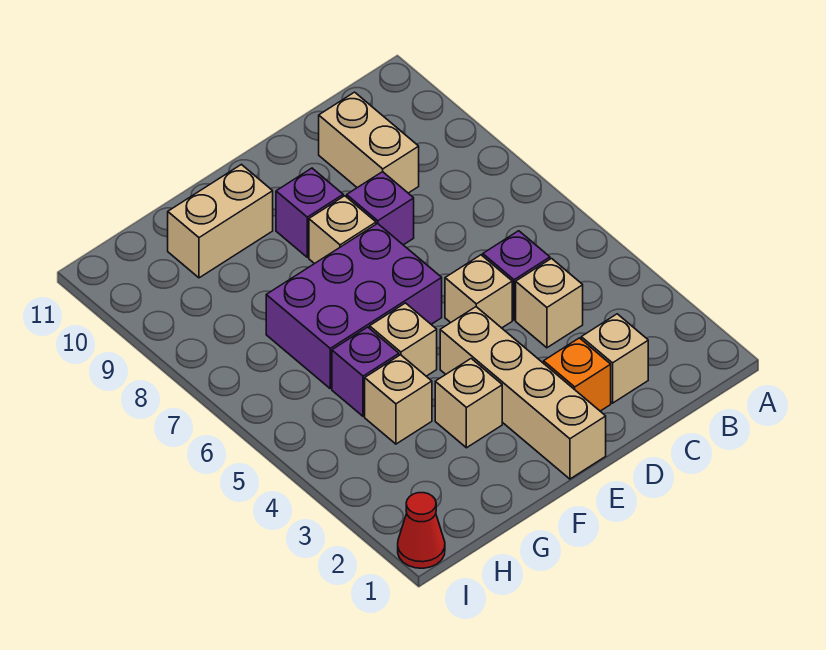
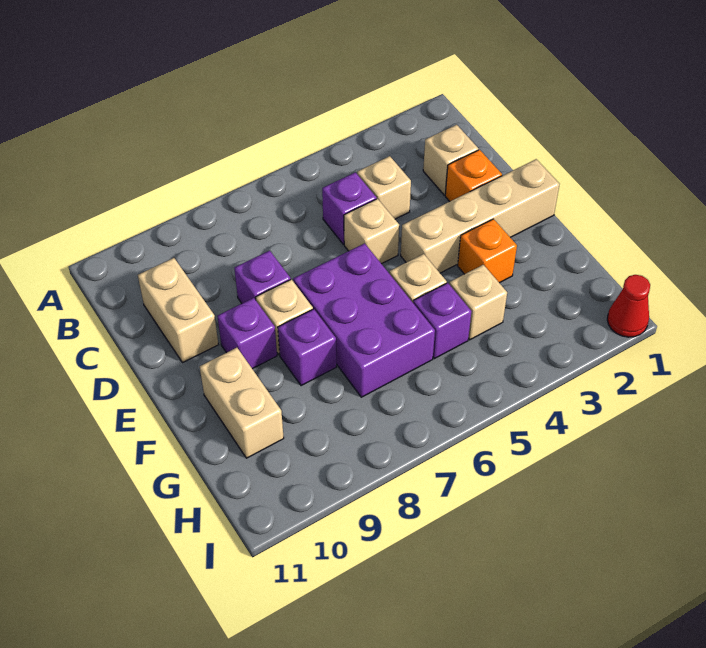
tan 1x2 brick [319,92,419,193] -> tan 1x2 brick turned to [138,258,218,363]
tan 1x1 brick [435,359,502,448] -> orange 1x1 brick [458,219,517,283]
none -> purple 1x1 brick [278,309,336,386]

